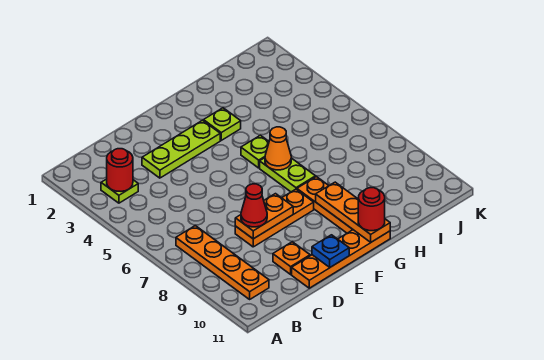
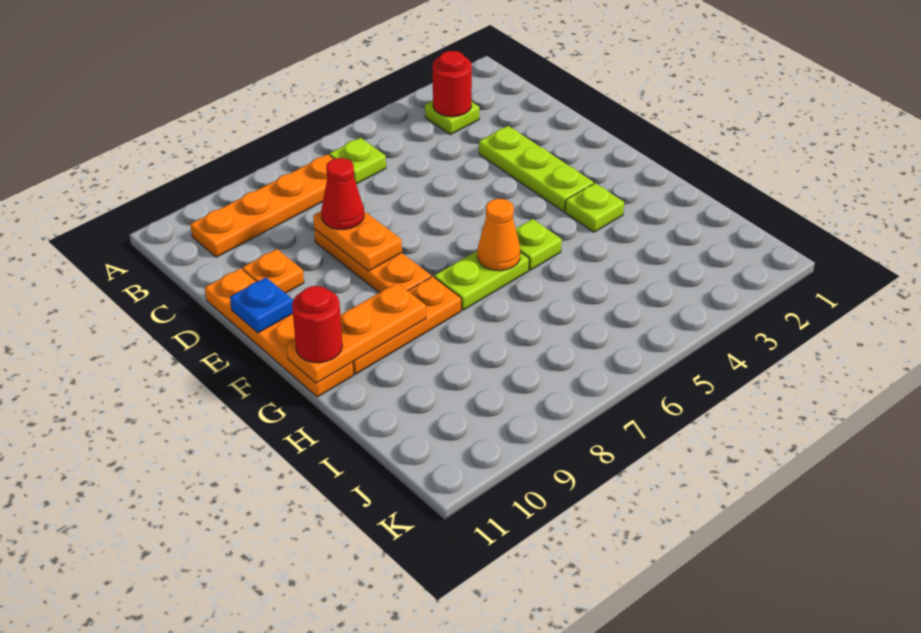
none -> lime 1x1 plate [329,138,386,184]

